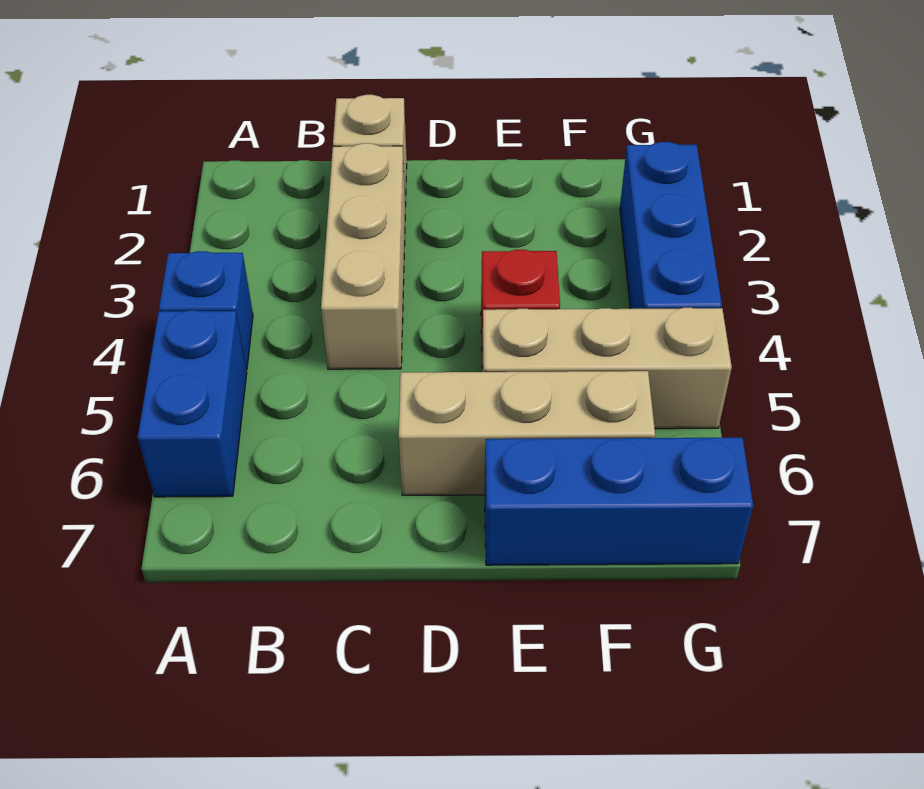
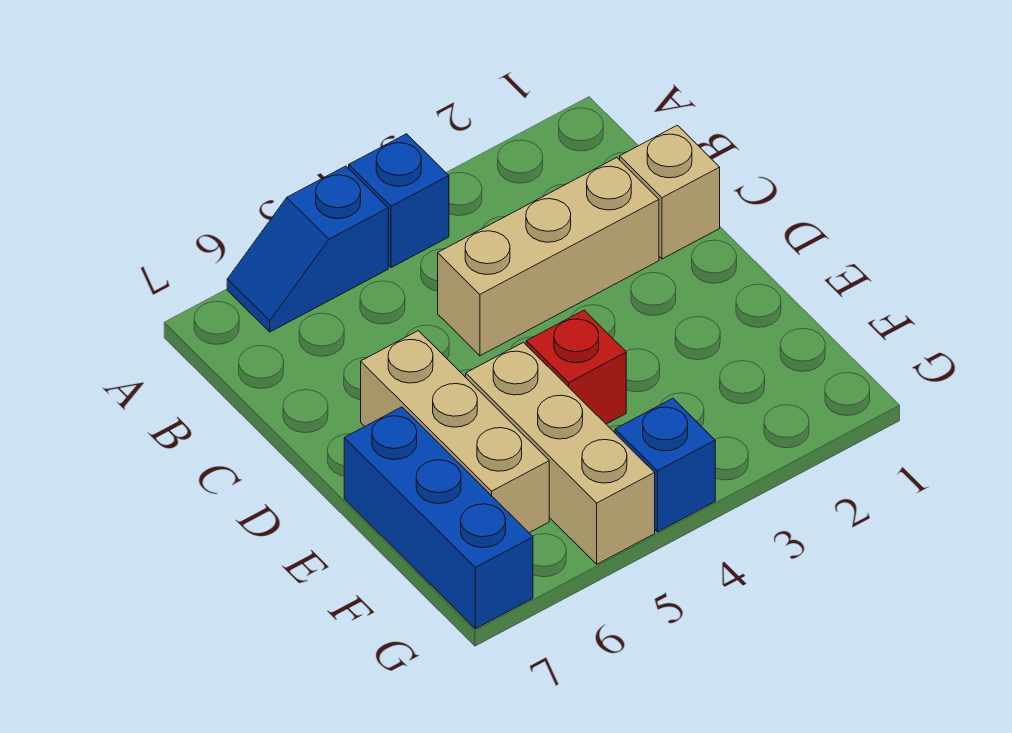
blue 1x2 brick [138,310,247,497] -> blue 1x2 slope [227,166,388,332]
blue 1x3 brick [620,142,722,309] -> blue 1x1 brick [615,398,715,532]

